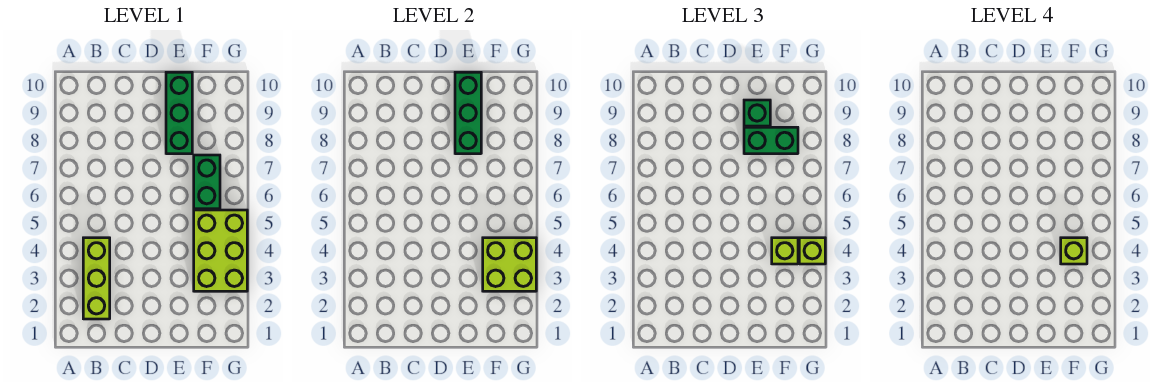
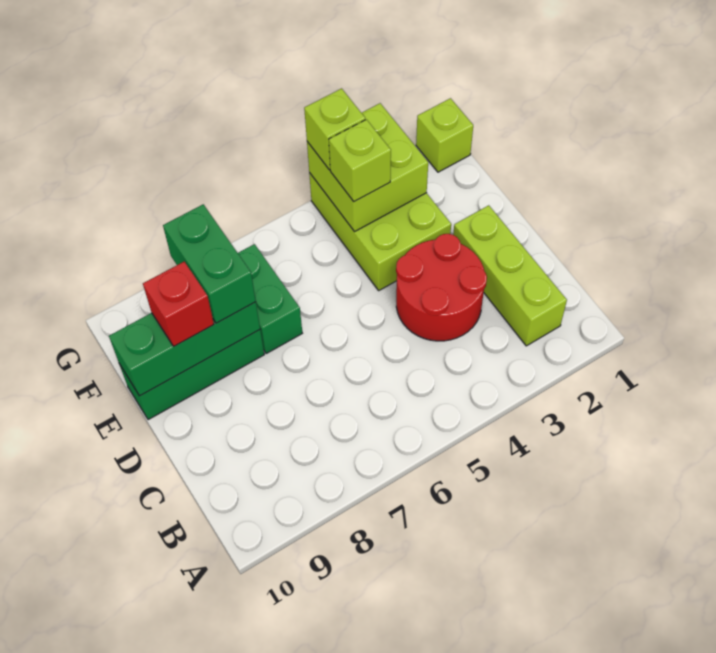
lime 1x3 brick [83,238,110,319] -> lime 1x3 brick turned to [453,205,567,346]
none -> red 2x2 round brick [396,234,487,341]
green 1x1 brick [744,100,770,126] -> red 1x1 brick [143,262,214,346]
lime 2x3 brick [194,210,247,291] -> lime 2x3 brick turned to [309,173,451,290]
lime 1x1 brick [1061,238,1087,264] -> lime 1x1 brick moved to [416,98,473,172]
green 1x2 brick [194,155,220,209] -> green 1x2 brick turned to [238,244,302,354]

